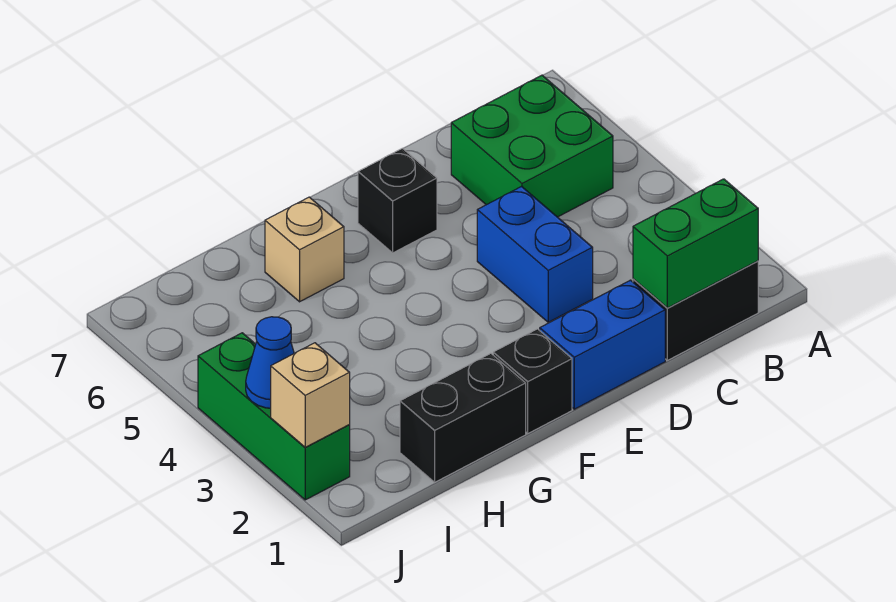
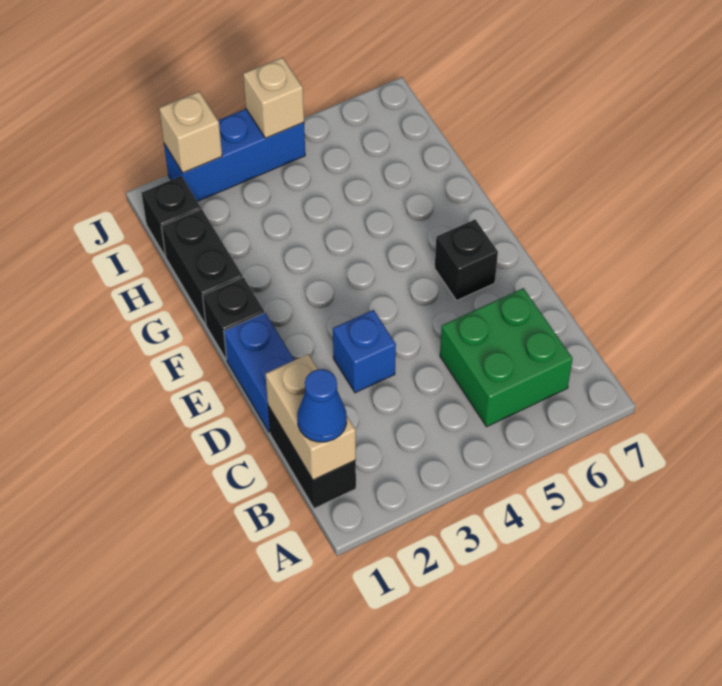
green 1x2 brick [633,179,758,308] -> tan 1x2 brick [265,354,356,480]
blue 1x2 brick [477,187,593,322] -> blue 1x1 brick [333,310,396,393]
tan 1x1 brick [265,197,344,302] -> tan 1x1 brick moved to [243,57,304,138]
none -> black 1x1 brick [142,176,201,256]
green 1x3 brick [198,333,350,500] -> blue 1x3 brick [164,109,305,202]
blue 1x1 cone [246,317,294,408] -> blue 1x1 cone moved to [297,369,347,442]

